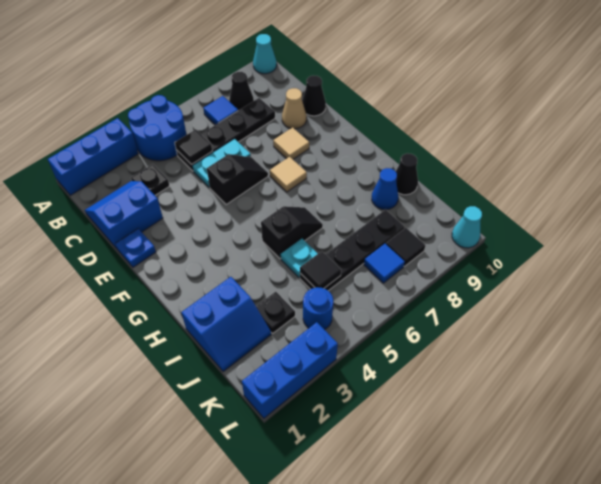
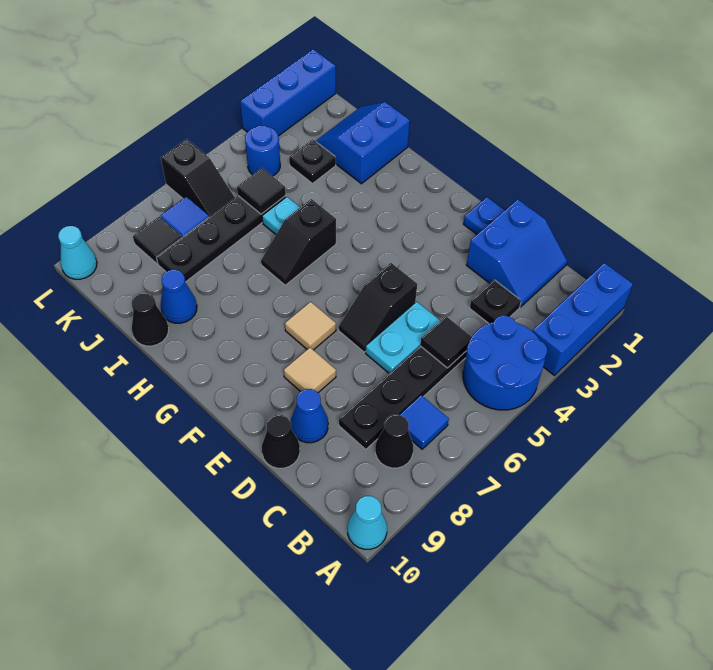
tan 1x1 cone [282,88,307,129] -> blue 1x1 cone [291,389,328,443]
none -> black 1x2 slope [161,139,235,217]

